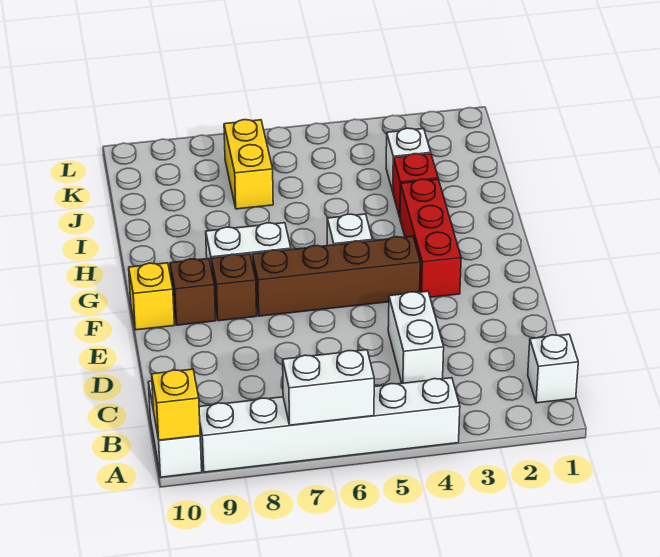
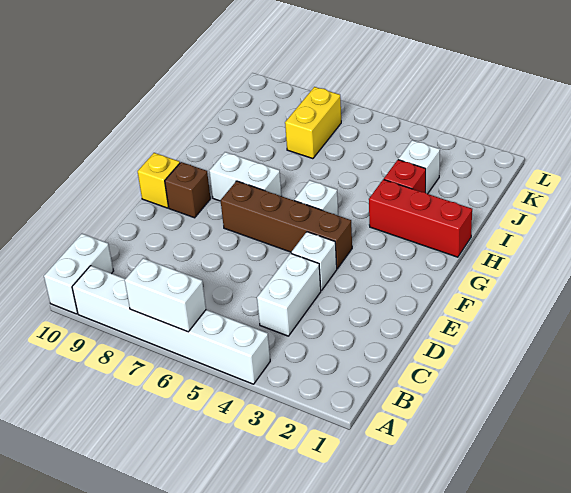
yellow 1x1 brick [152,369,200,440] -> none
white 1x1 brick [528,334,578,403] -> white 1x1 brick moved to [291,232,337,291]
red 1x3 brick [400,179,461,297] -> red 1x3 brick turned to [369,179,472,257]
brown 1x1 brick [211,254,257,321] -> none

